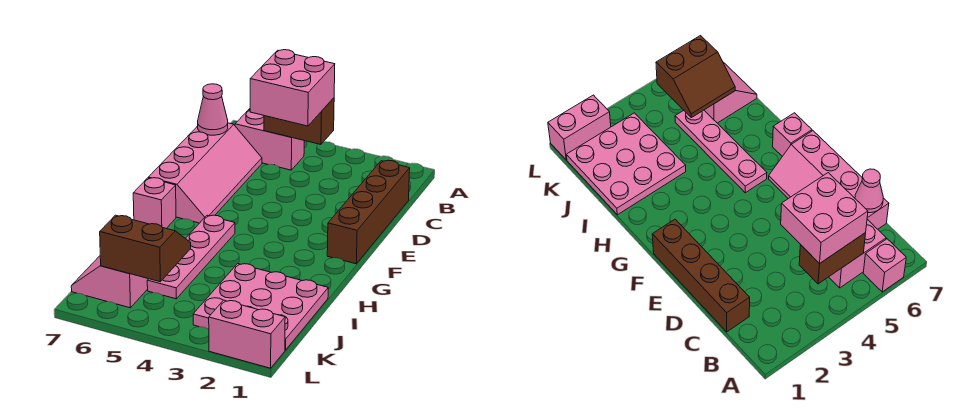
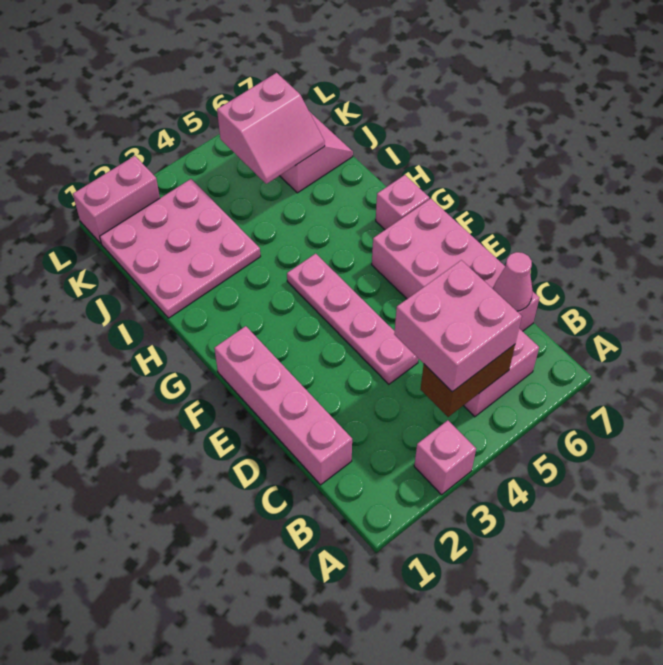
pink 1x1 brick [863,239,906,292] -> pink 1x1 brick moved to [414,420,476,495]
brown 1x4 brick [327,160,410,264] -> pink 1x4 brick [214,326,352,485]
pink 2x4 slope [148,123,262,223] -> pink 2x4 brick [372,199,540,331]
pink 1x4 plate [147,215,235,299] -> pink 1x4 plate moved to [287,254,418,384]
brown 2x2 slope [100,215,191,282] -> pink 2x2 slope [217,73,325,184]

